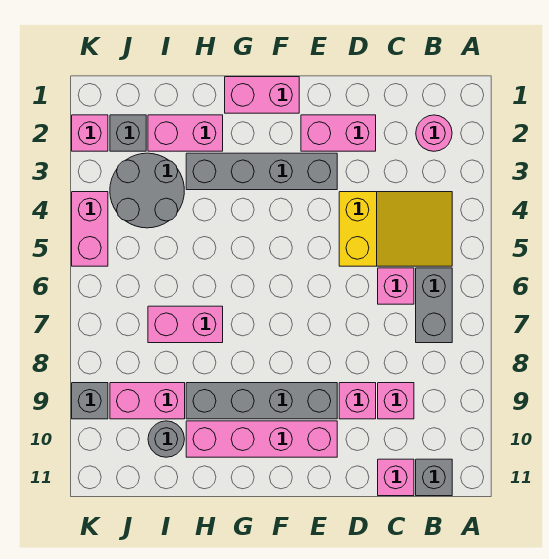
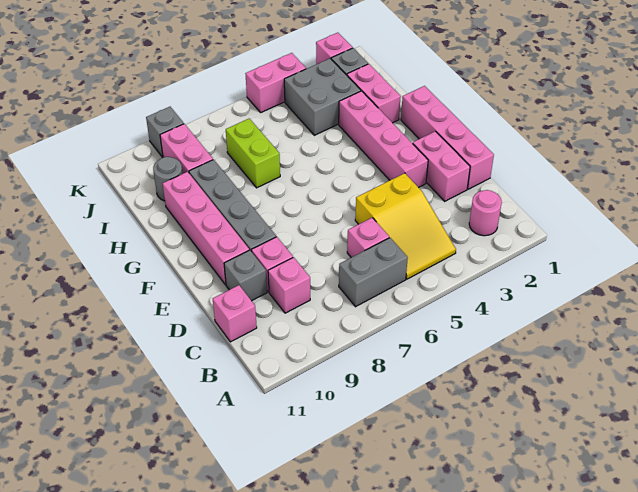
grey 1x1 brick [416,459,452,496] -> grey 1x1 brick moved to [224,250,267,301]
grey 1x4 brick [186,153,337,190] -> pink 1x4 brick [339,91,428,188]
pink 1x2 brick [225,77,299,113] -> pink 1x4 brick [401,86,494,189]
pink 1x2 brick [148,306,223,343] -> lime 1x2 brick [226,119,280,188]
grey 2x2 round brick [110,153,184,228] -> grey 2x2 brick [284,58,361,135]

